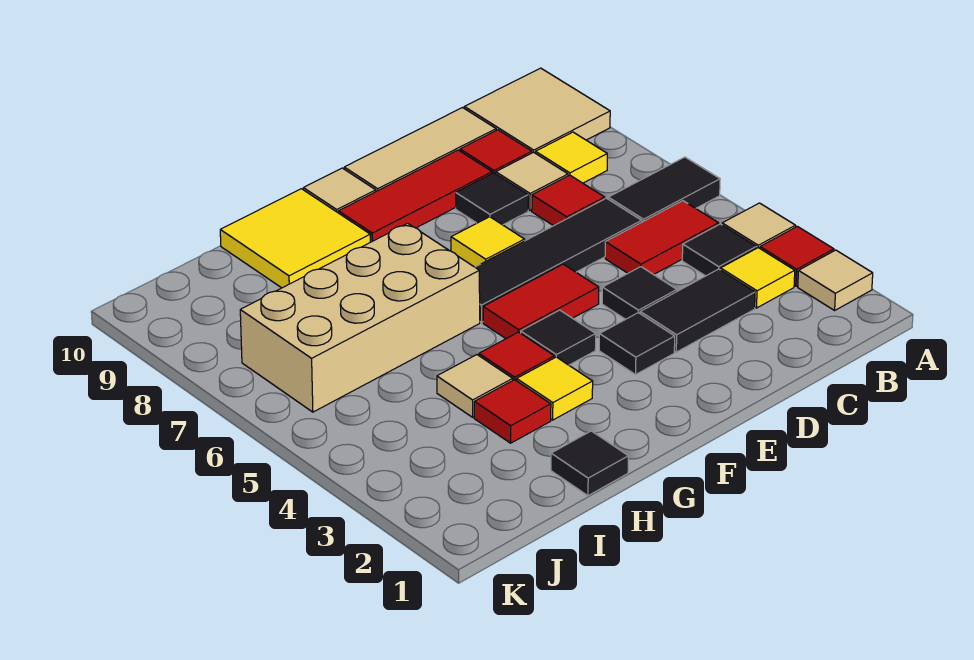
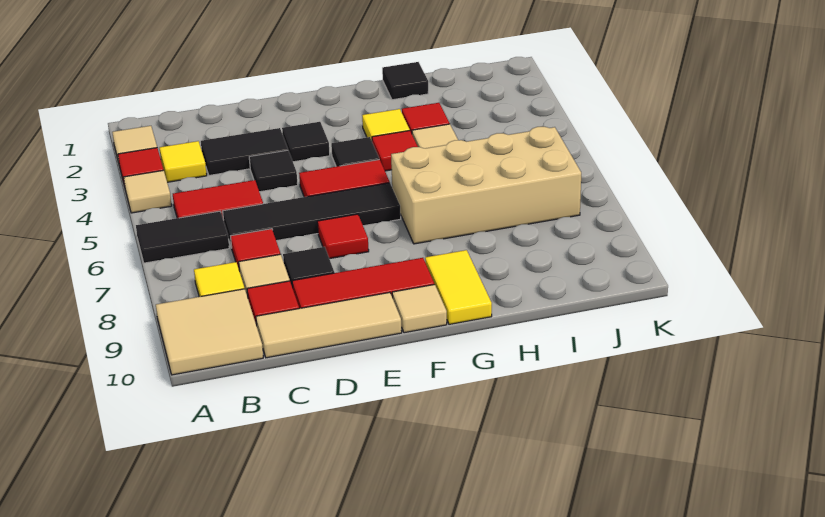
black 1x1 tile [682,224,756,276] -> none
yellow 1x1 tile [451,217,525,267] -> red 1x1 tile [317,214,369,259]
yellow 2x2 tile [220,189,370,288] -> yellow 1x2 tile [425,250,492,324]

